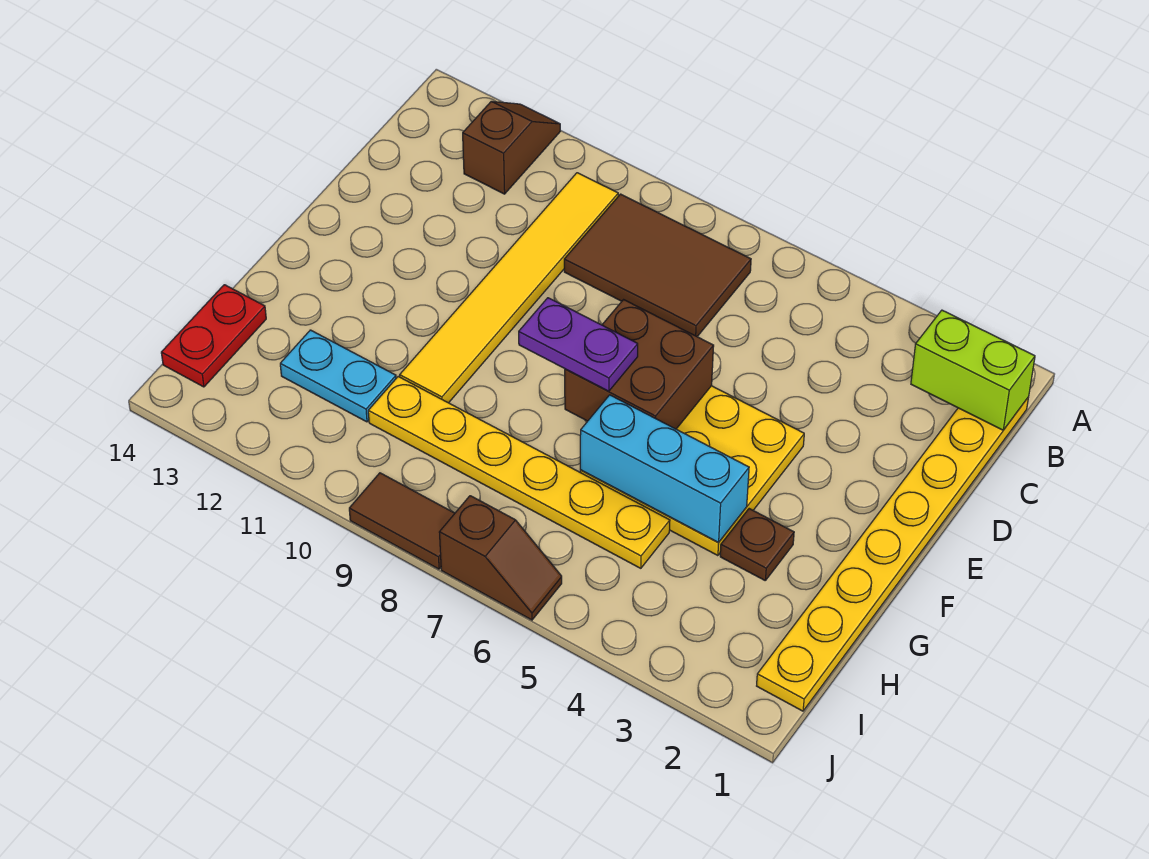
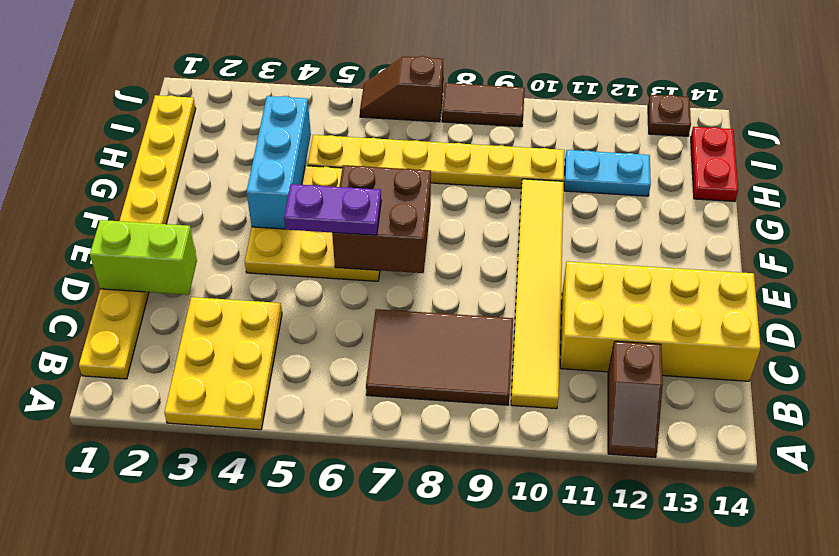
none -> yellow 2x3 plate [164,297,282,430]
lime 1x2 brick [911,310,1035,430] -> lime 1x2 brick moved to [90,220,197,295]
none -> yellow 2x4 brick [560,261,761,381]
purple 1x2 plate [519,298,638,391] -> purple 1x2 plate moved to [284,184,381,235]
brown 1x1 plate [720,509,794,580] -> brown 1x1 plate moved to [648,95,691,136]
cyan 1x3 brick [580,395,749,542] -> cyan 1x3 brick turned to [246,96,311,229]

